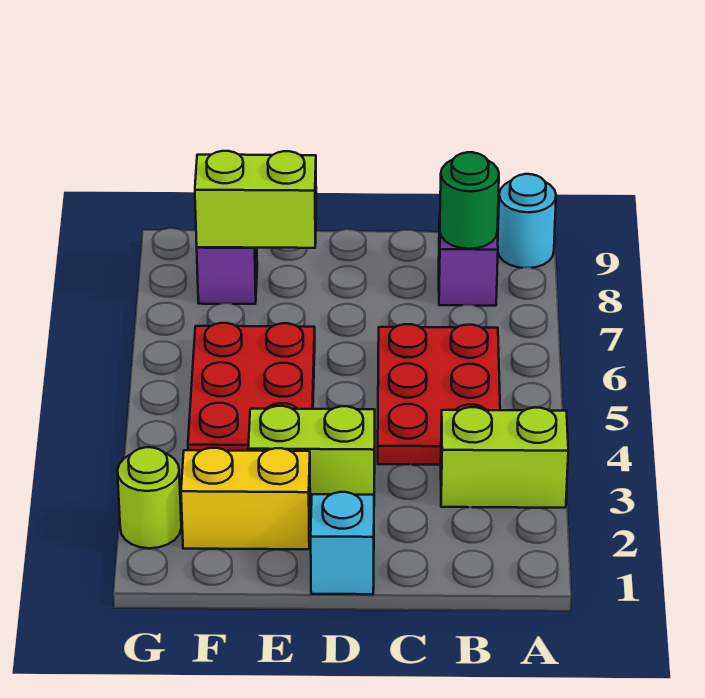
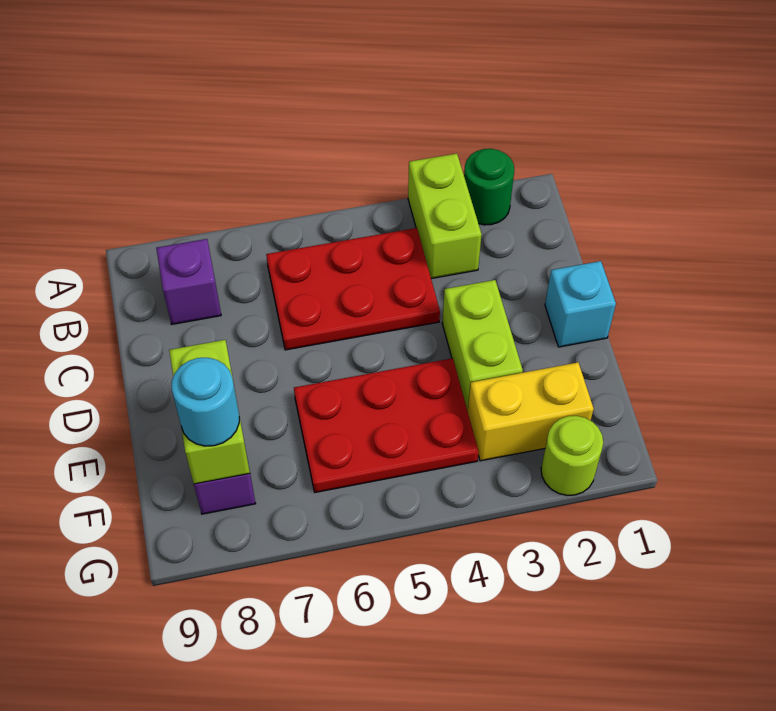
cyan 1x1 round brick [498,174,556,268] -> cyan 1x1 round brick moved to [172,358,239,446]
green 1x1 round brick [440,152,499,249] -> green 1x1 round brick moved to [464,149,514,225]
yellow 1x2 brick [181,448,310,549] -> yellow 1x2 brick turned to [468,362,594,461]

